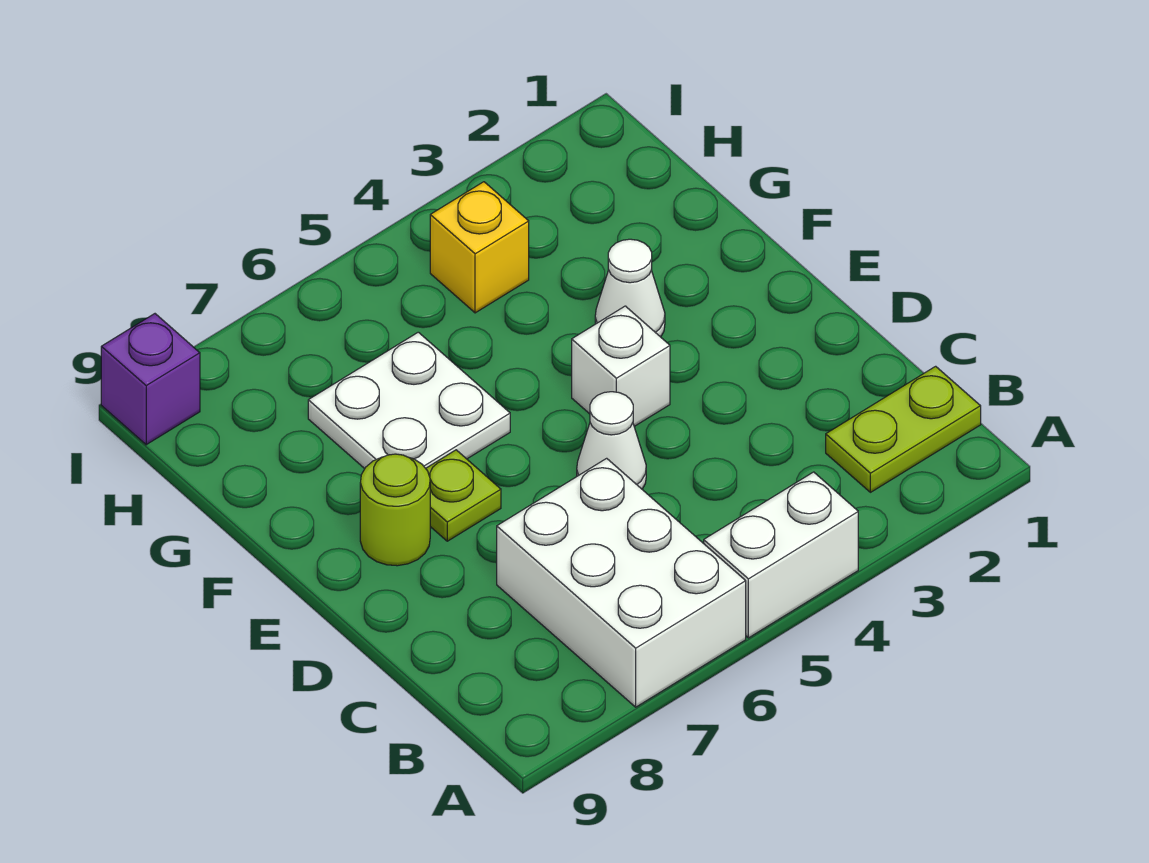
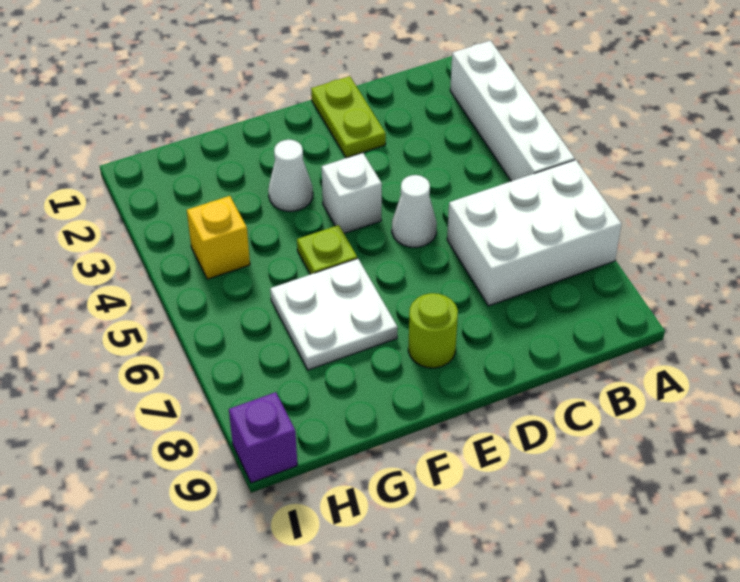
white 1x2 brick [704,472,858,638] -> white 1x4 brick [450,41,575,181]
lime 1x2 plate [826,366,981,492] -> lime 1x2 plate moved to [311,76,386,158]
lime 1x1 plate [426,450,501,541] -> lime 1x1 plate moved to [297,225,357,274]

